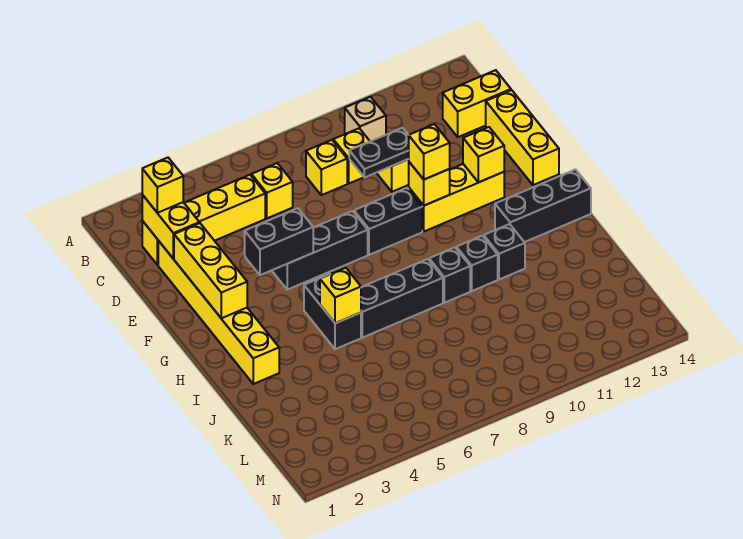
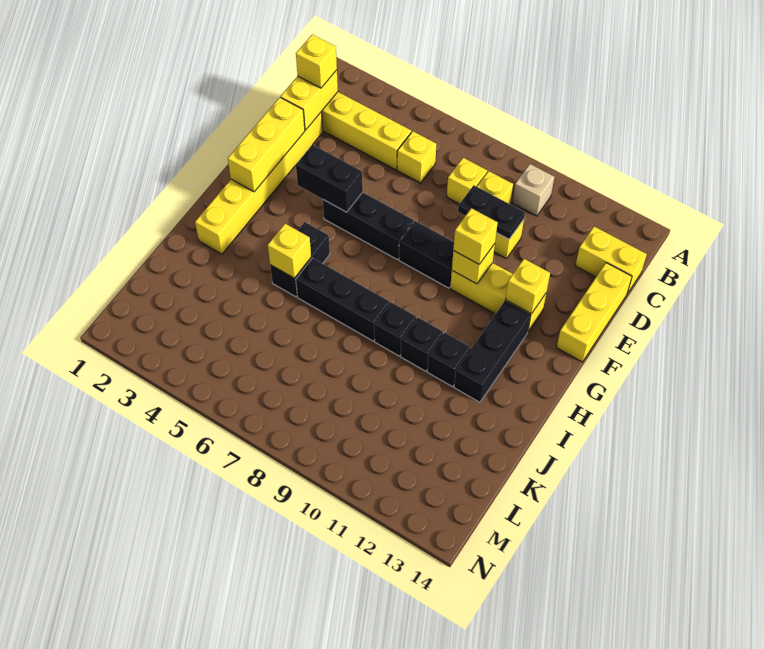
black 1x3 brick [495,170,591,242] -> black 1x3 brick turned to [454,301,531,402]

